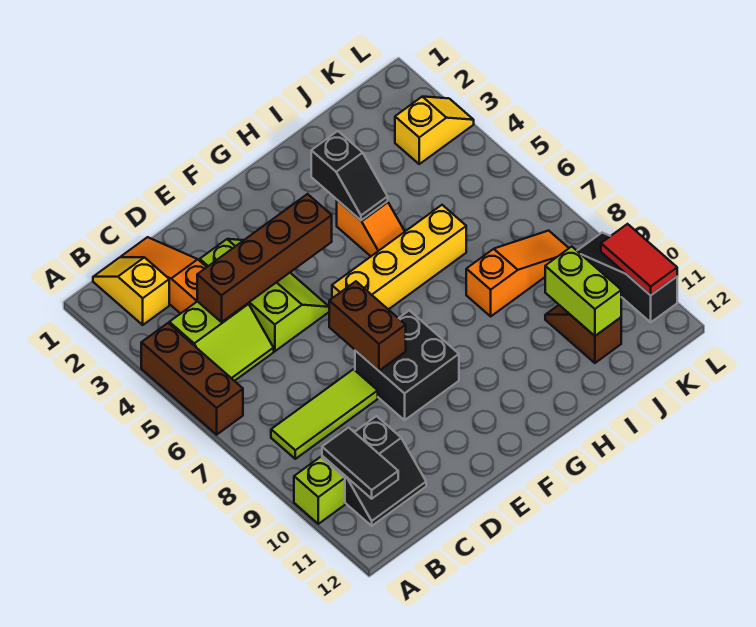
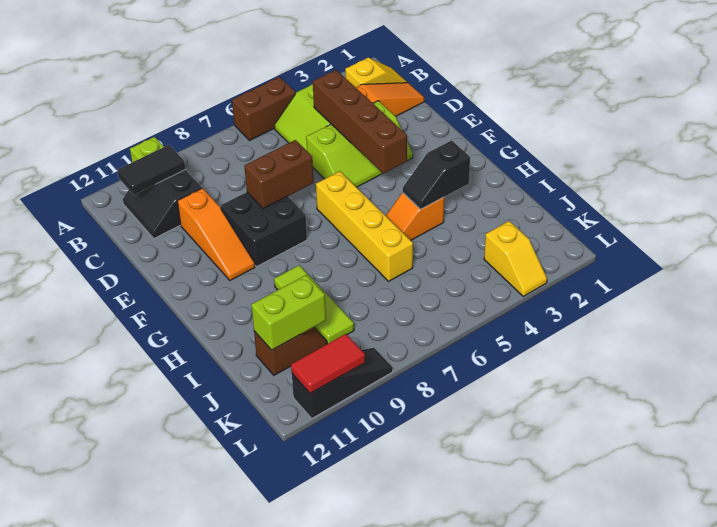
brown 1x3 brick [141,323,243,435] -> brown 1x2 brick [232,77,295,140]
lime 1x3 tile [271,369,378,459] -> lime 1x3 tile moved to [274,265,354,344]
orange 1x3 slope [466,231,569,316] -> orange 1x3 slope moved to [177,188,255,280]

